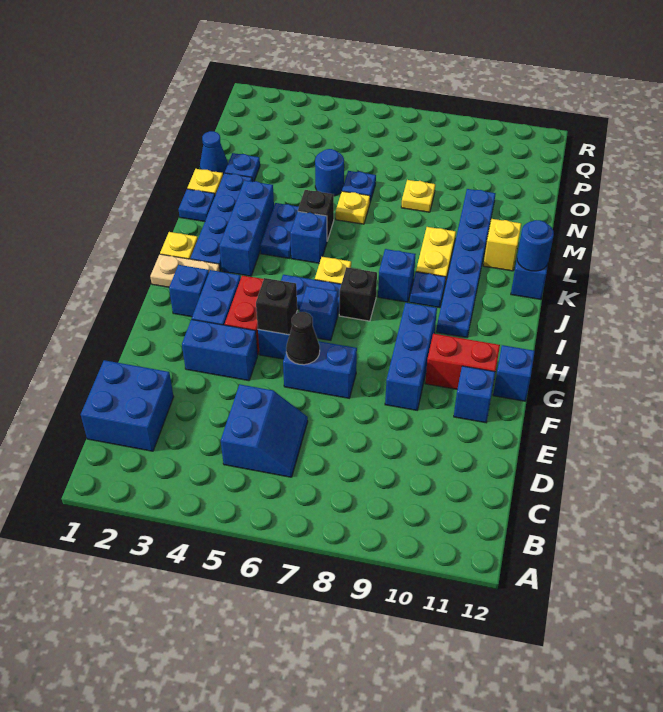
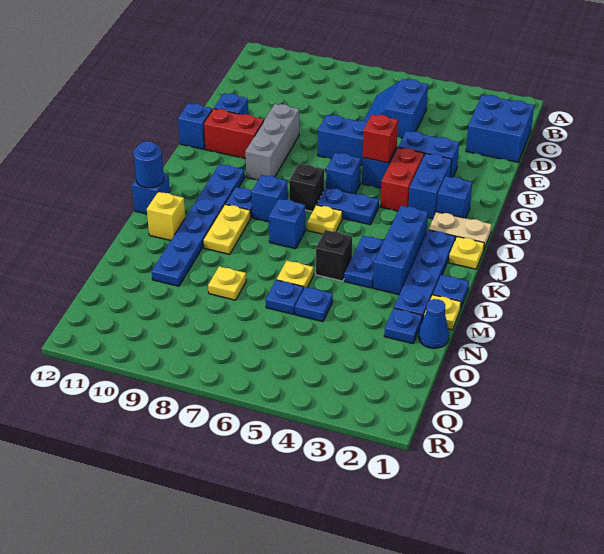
black 1x1 cone [286,312,320,365] -> none
blue 1x3 brick [385,303,437,410] -> grey 1x3 brick [245,104,299,180]
black 1x1 brick [256,278,297,335] -> red 1x1 brick [363,114,398,163]
blue 1x1 brick [290,212,327,263] -> blue 1x1 brick moved to [269,199,305,249]
blue 1x1 round brick [315,149,344,196] -> blue 1x1 plate [295,287,333,322]

